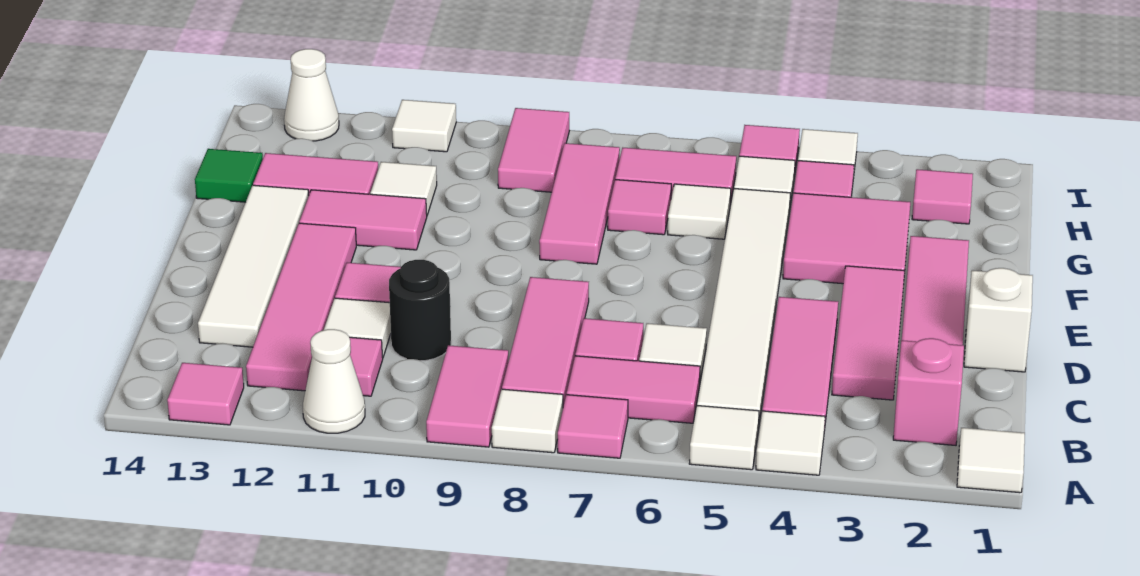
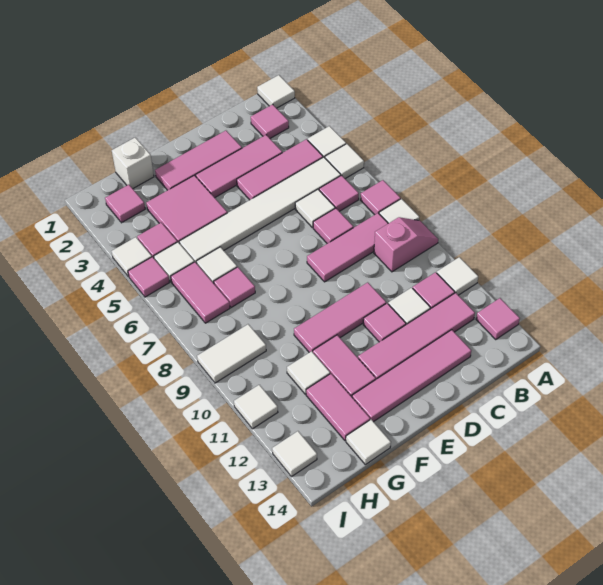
pink 1x2 tile [426,345,508,447] -> pink 1x2 slope [374,217,438,272]
white 1x1 cone [303,329,365,433] -> white 1x1 tile [437,257,478,295]
pink 1x1 brick [893,338,964,445] -> pink 1x1 tile [251,104,289,138]
pink 1x2 tile [567,356,700,423] -> pink 1x1 tile [319,175,359,211]
black 1x1 round brick [389,260,451,361] -> none
white 1x4 tile [198,185,309,347] -> pink 1x4 tile [352,330,471,422]
white 1x1 brick [964,268,1033,372] -> white 1x1 brick moved to [112,138,154,189]
pink 1x3 tile [539,143,620,264] -> pink 1x3 tile moved to [294,282,386,353]
green 1x1 tile [195,149,263,202] -> white 1x1 tile [346,420,391,465]
pink 1x2 tile [498,108,569,192] -> white 1x2 tile [197,324,266,383]
white 1x1 cone [284,49,339,141] -> white 1x1 tile [272,431,317,477]

